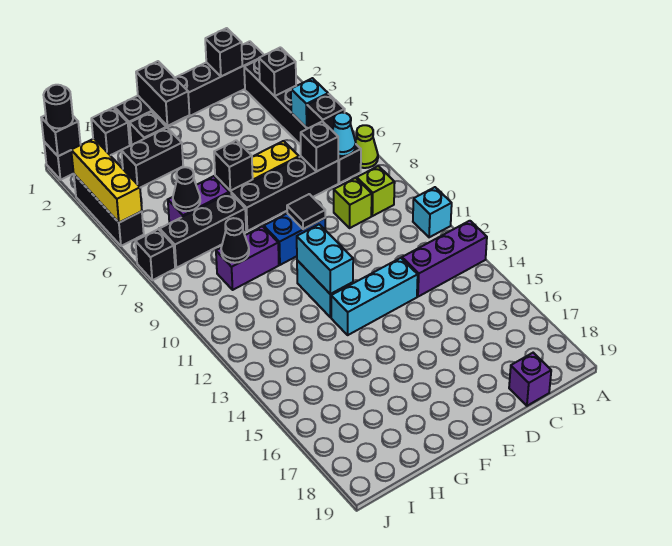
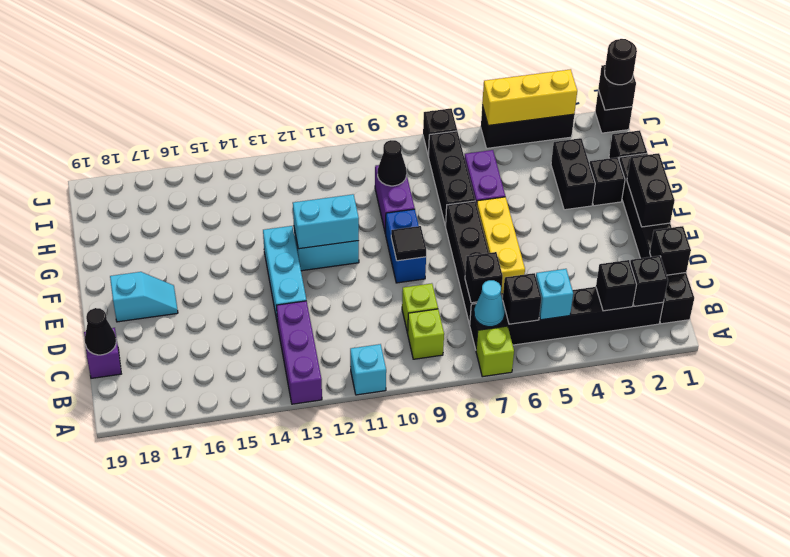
lime 1x1 cone [355,125,378,168] -> lime 1x1 brick [476,326,514,377]
none -> cyan 1x2 slope [110,272,178,322]
black 1x2 brick [136,61,189,126] -> black 1x2 brick turned to [627,153,675,227]
black 1x1 brick [214,140,253,191] -> black 1x1 brick moved to [630,256,668,306]
black 1x1 cone [173,167,200,211] -> black 1x1 cone moved to [85,308,116,355]

